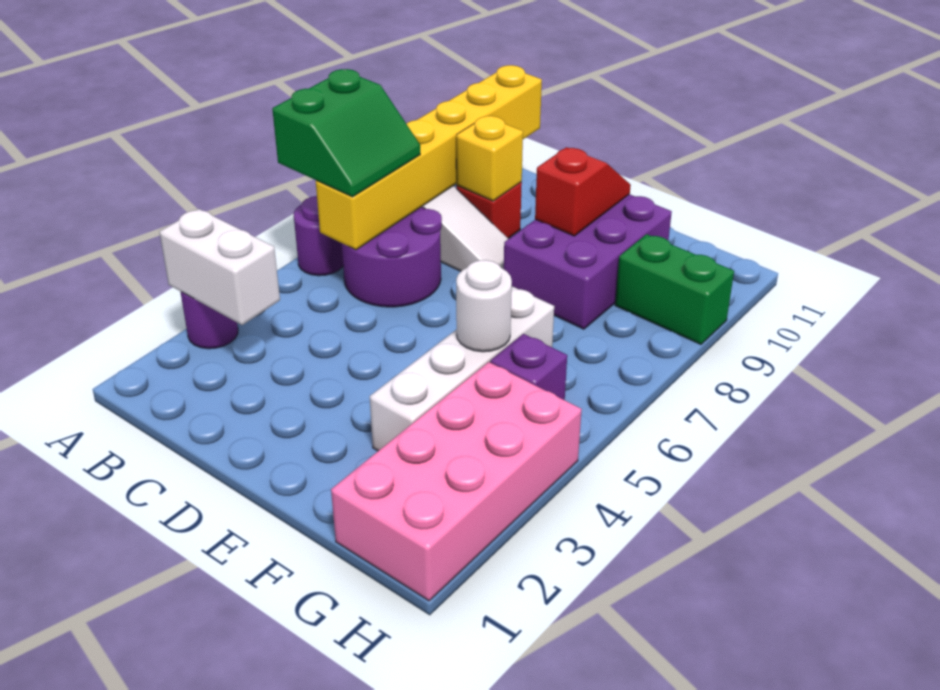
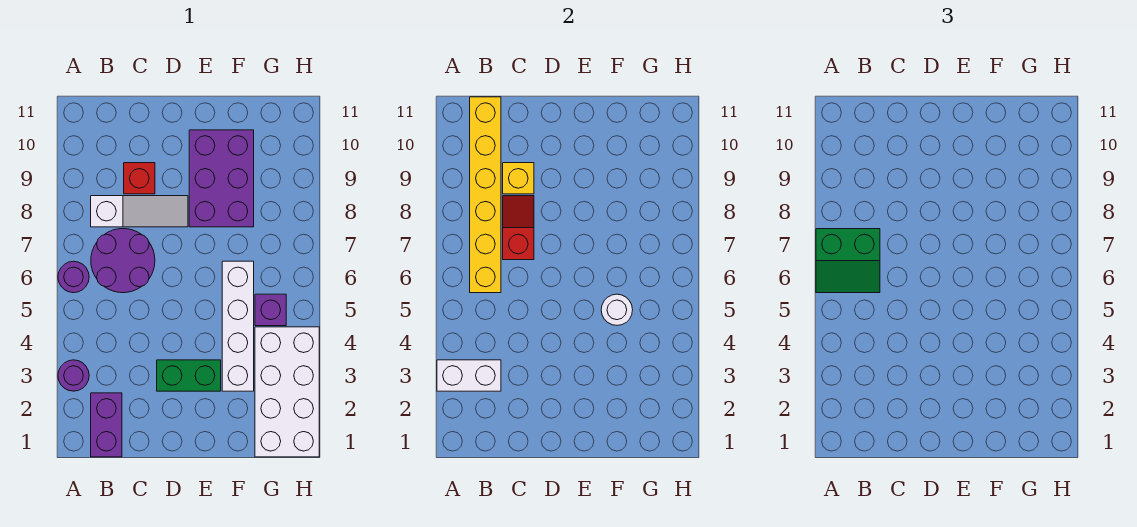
green 2x2 slope [272,69,420,197] -> green 2x2 slope turned to [816,229,880,293]
none -> purple 1x2 brick [91,393,122,457]
red 1x2 slope [535,147,631,236] -> red 1x2 slope moved to [503,196,534,260]
pink 2x4 brick [331,362,582,601] -> white 2x4 brick [255,327,319,457]
green 1x2 brick [615,234,734,344] -> green 1x2 brick moved to [157,360,221,391]

